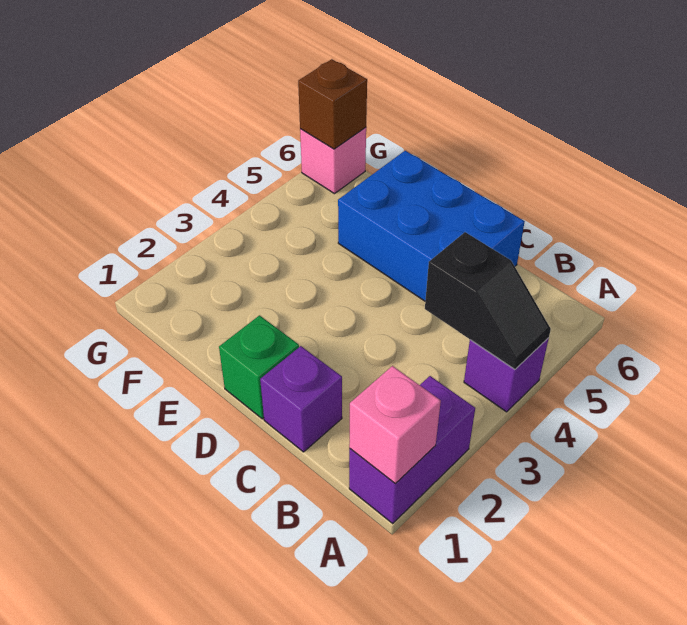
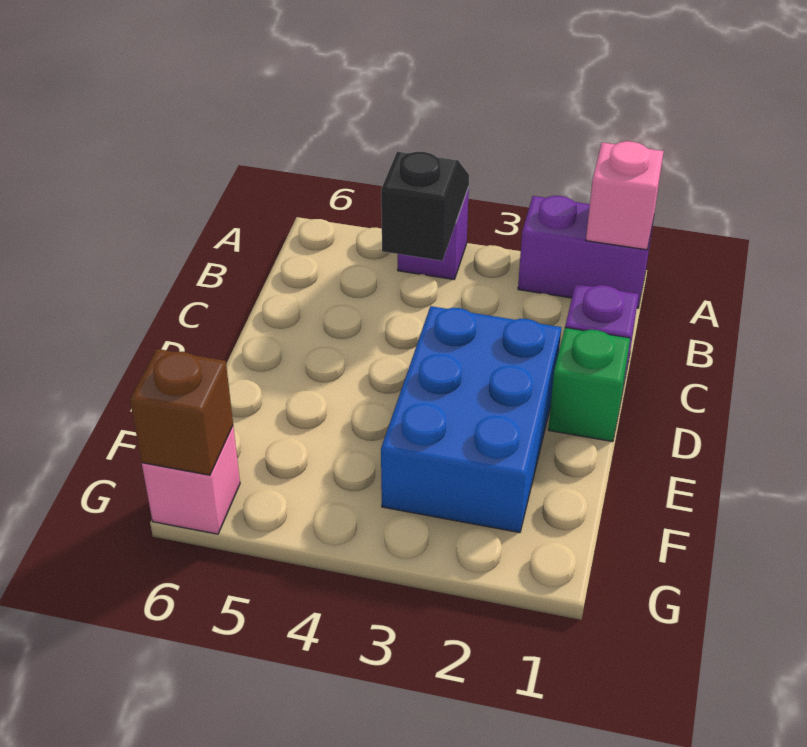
blue 2x3 brick [338,151,525,301] -> blue 2x3 brick moved to [381,306,561,533]

